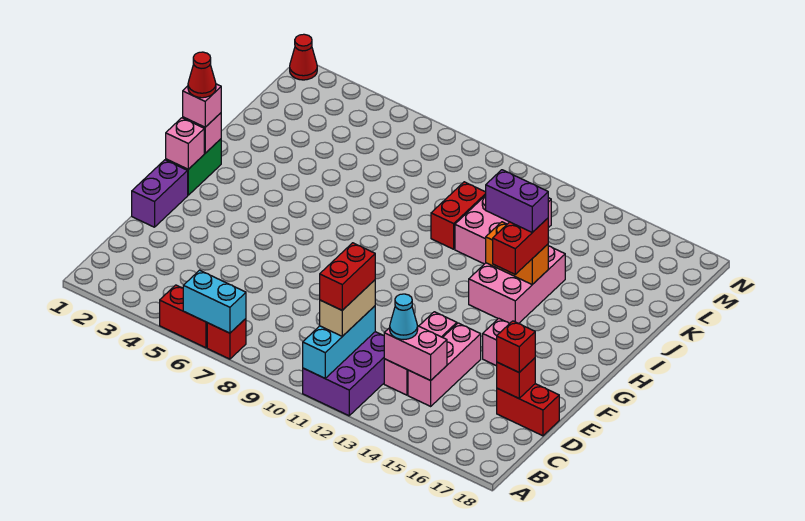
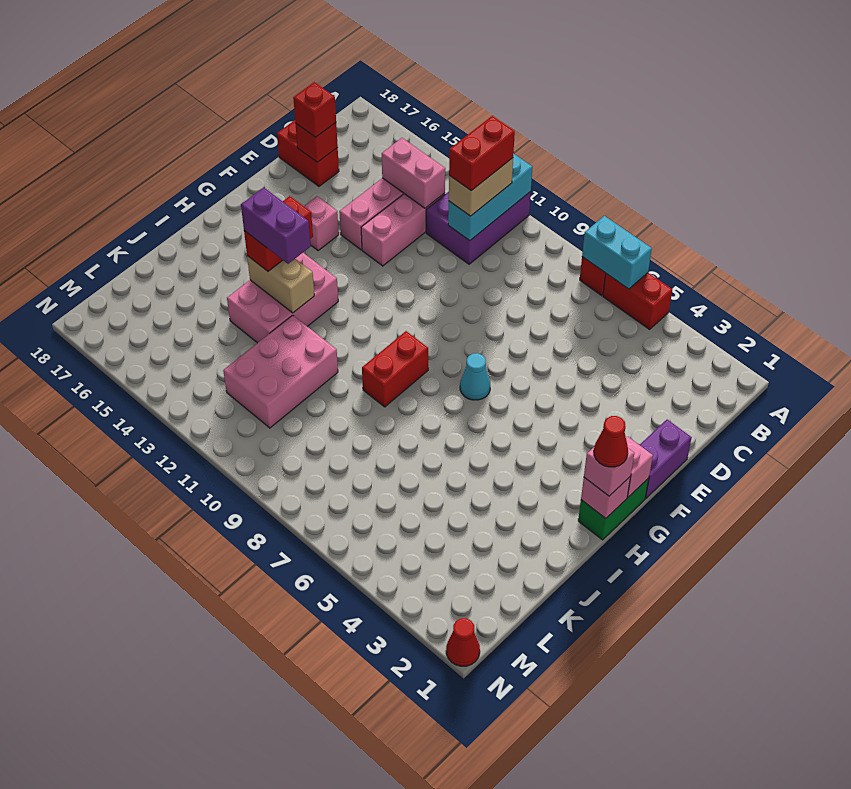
cyan 1x1 cone [390,294,418,340] -> cyan 1x1 cone moved to [460,353,490,400]
orange 1x2 brick [486,222,548,285] -> tan 1x2 brick [247,256,314,313]
red 1x2 brick [431,182,486,249] -> red 1x2 brick moved to [362,331,428,407]

